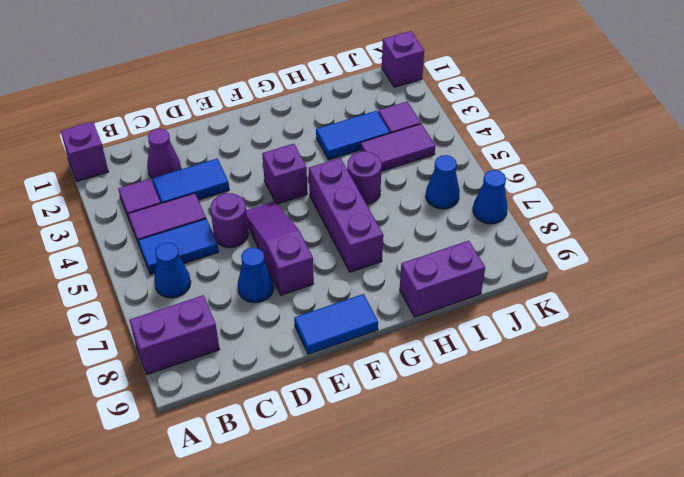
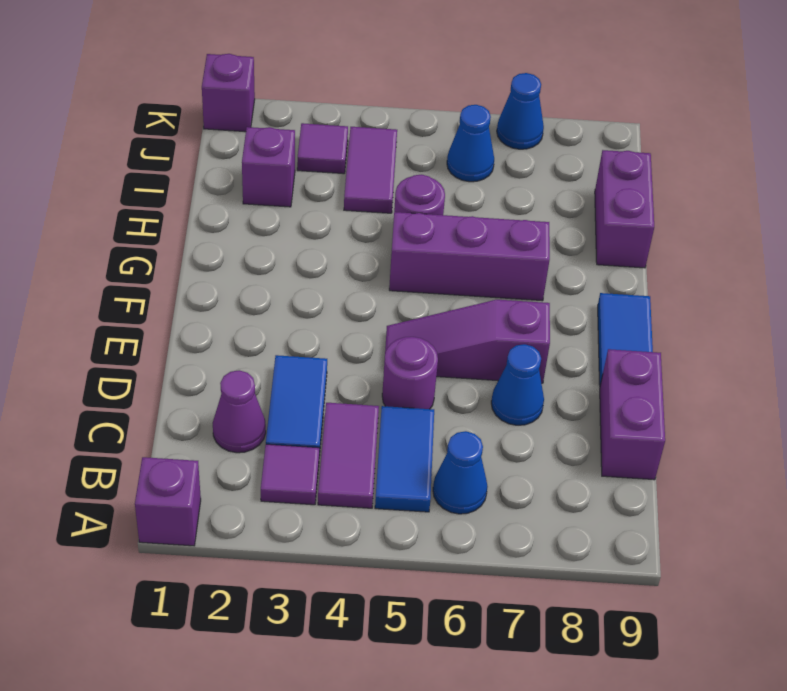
purple 1x2 brick [129,295,220,374] -> purple 1x2 brick moved to [600,349,665,480]
purple 1x1 brick [262,144,307,204] -> purple 1x1 brick moved to [242,127,295,207]
blue 1x2 tile [316,111,390,160] -> none

